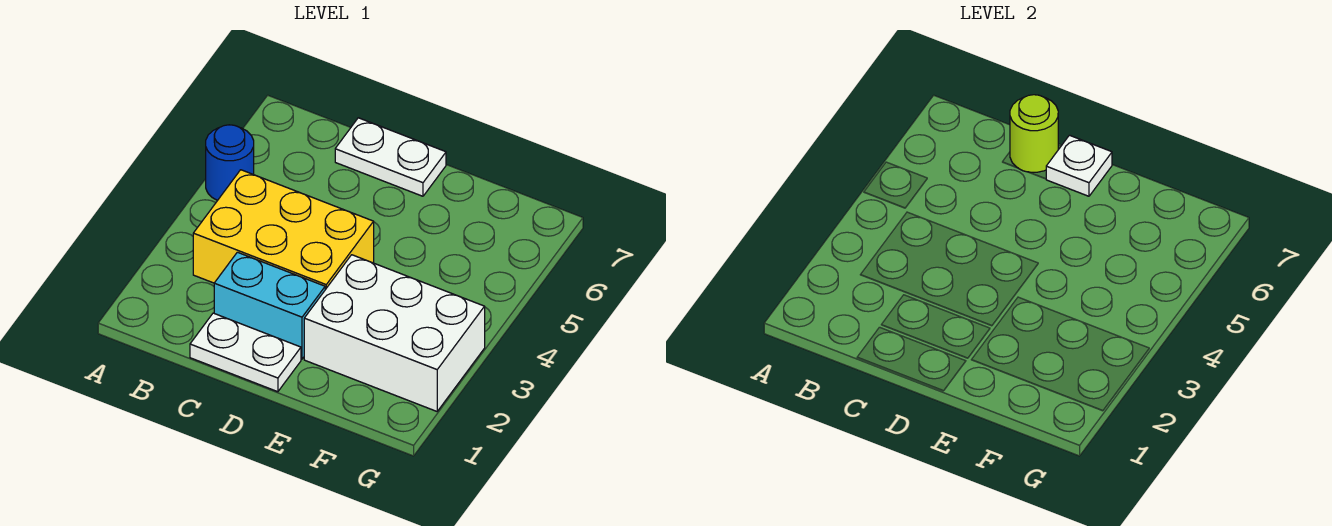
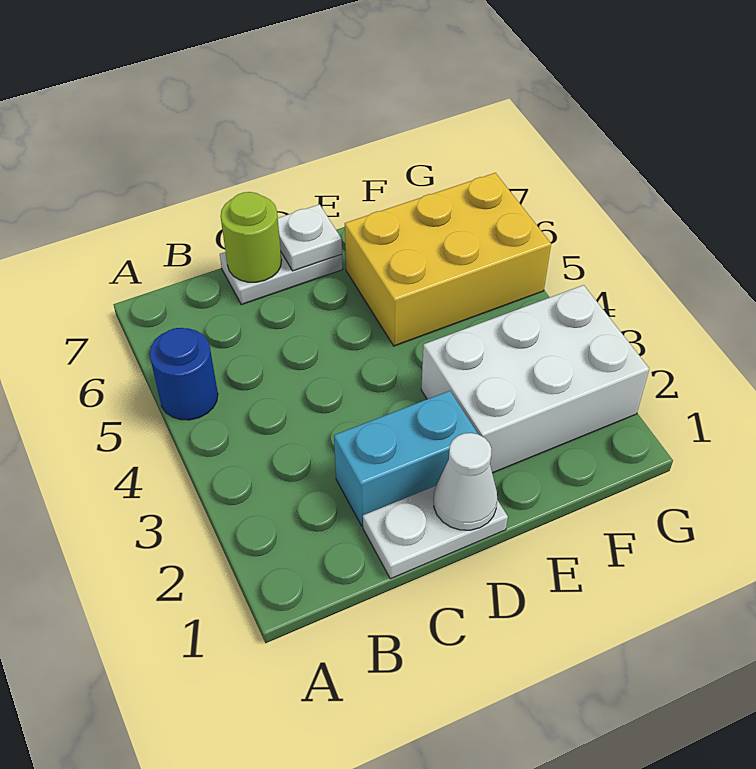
yellow 2x3 brick [193,170,374,290] -> yellow 2x3 brick moved to [345,173,551,346]
none -> white 1x1 cone [434,433,497,530]

